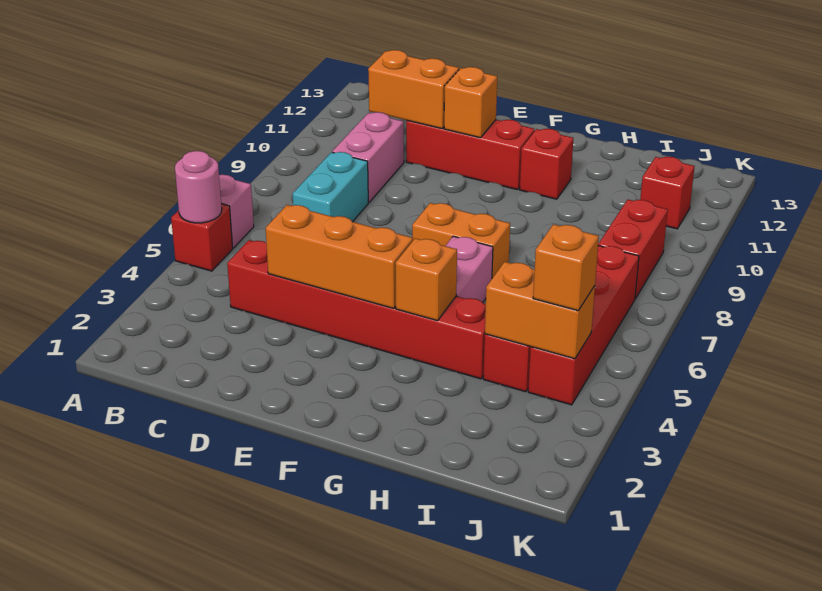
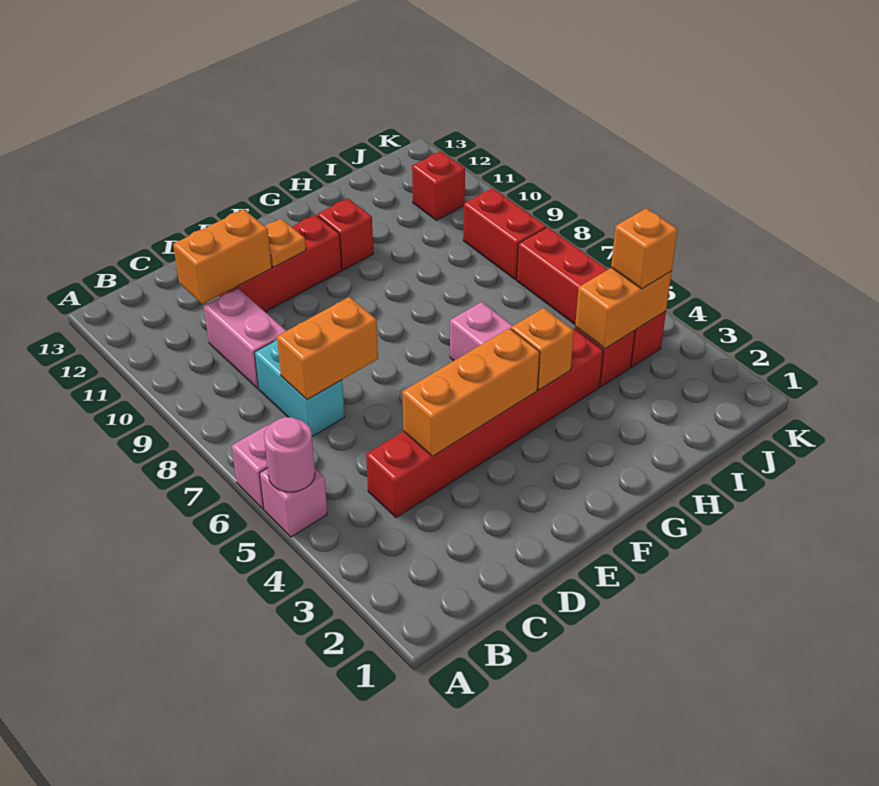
red 1x1 brick [171,204,233,271] -> pink 1x1 brick [259,468,327,537]
orange 1x1 brick [444,67,497,138] -> orange 1x1 plate [265,219,306,267]
orange 1x2 brick [412,203,510,278] -> orange 1x2 brick moved to [277,297,378,400]

